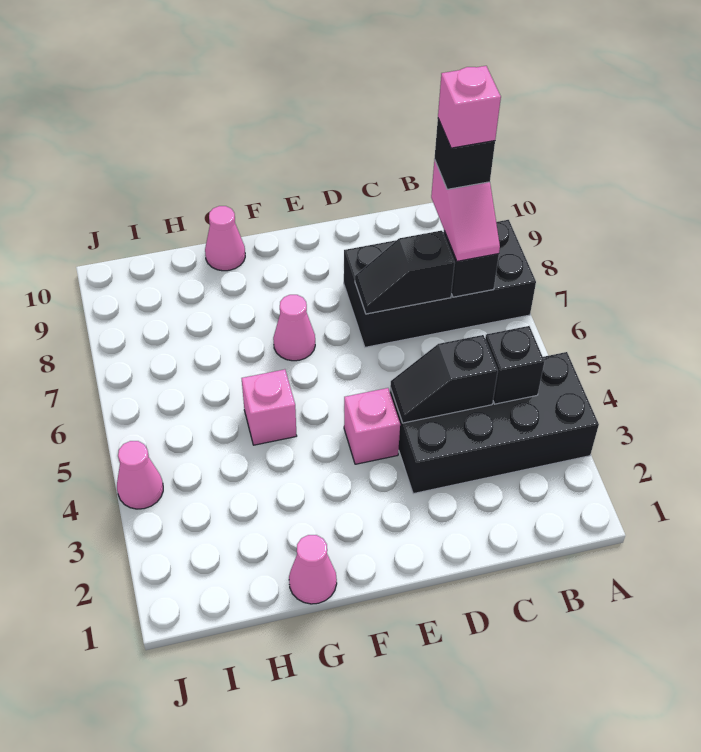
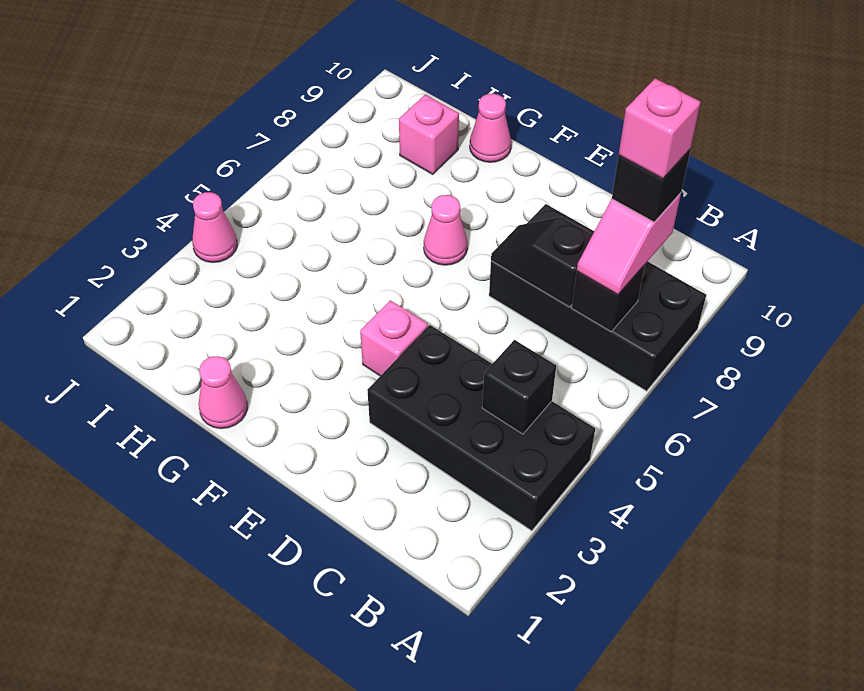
black 1x2 slope [390,335,498,423] -> none
pink 1x1 brick [242,369,297,445] -> pink 1x1 brick moved to [399,95,459,174]

